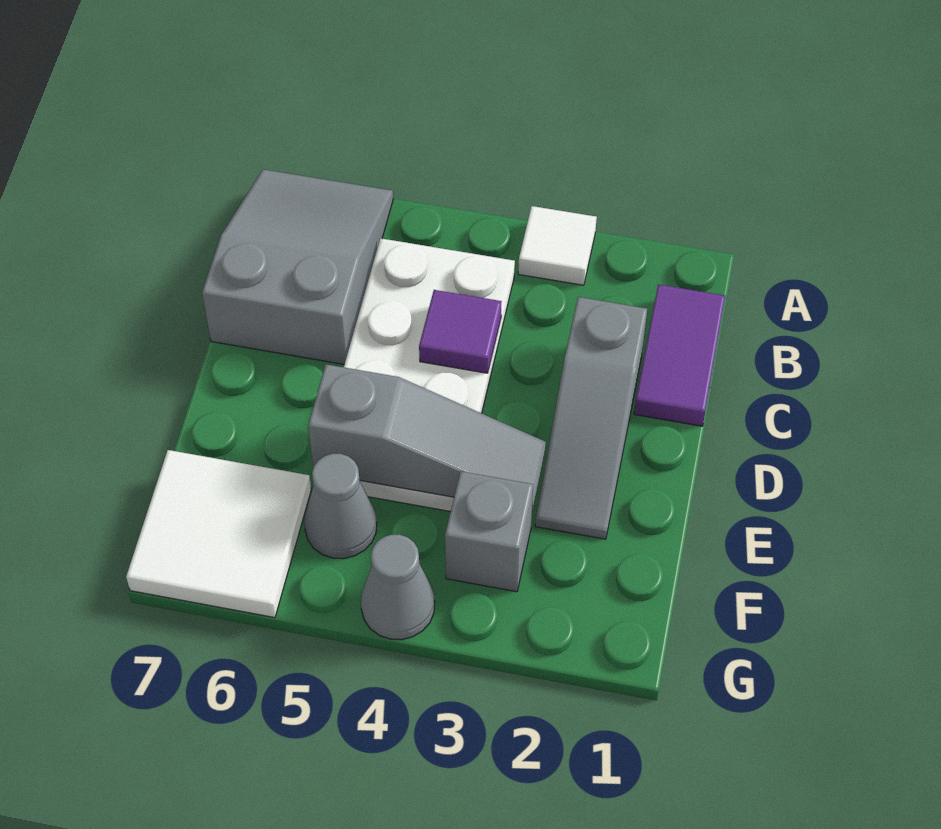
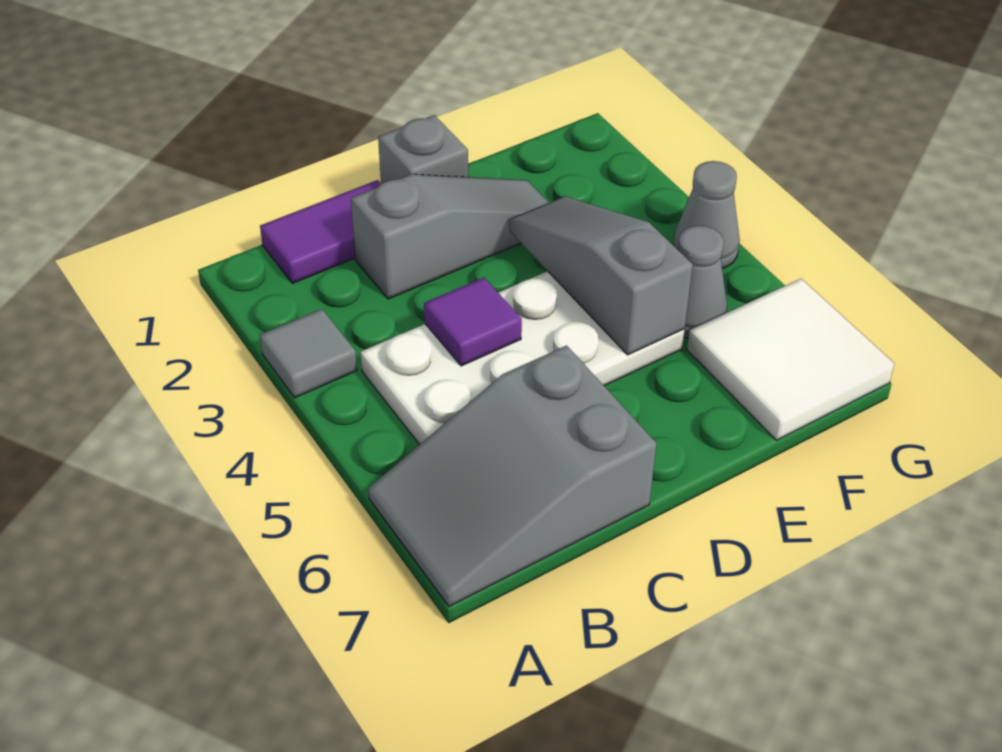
white 1x1 tile [518,206,597,285] -> grey 1x1 tile [260,309,357,398]
grey 1x1 brick [445,471,533,592] -> grey 1x1 brick moved to [378,115,468,184]

